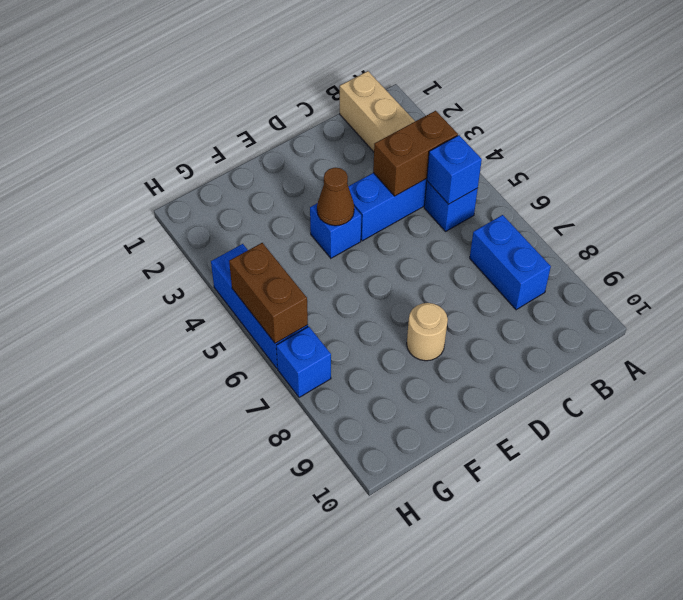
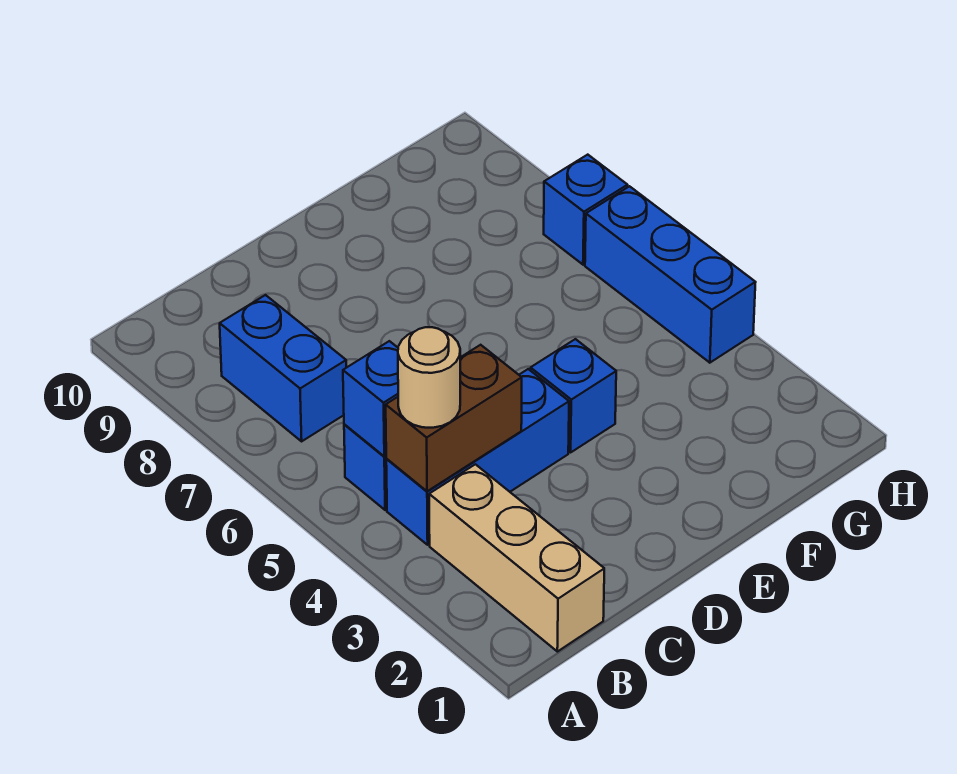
brown 1x1 cone [317,168,354,226] -> none
tan 1x1 round brick [407,303,448,361] -> tan 1x1 round brick moved to [398,327,460,428]
brown 1x2 brick [229,243,308,343] -> none

